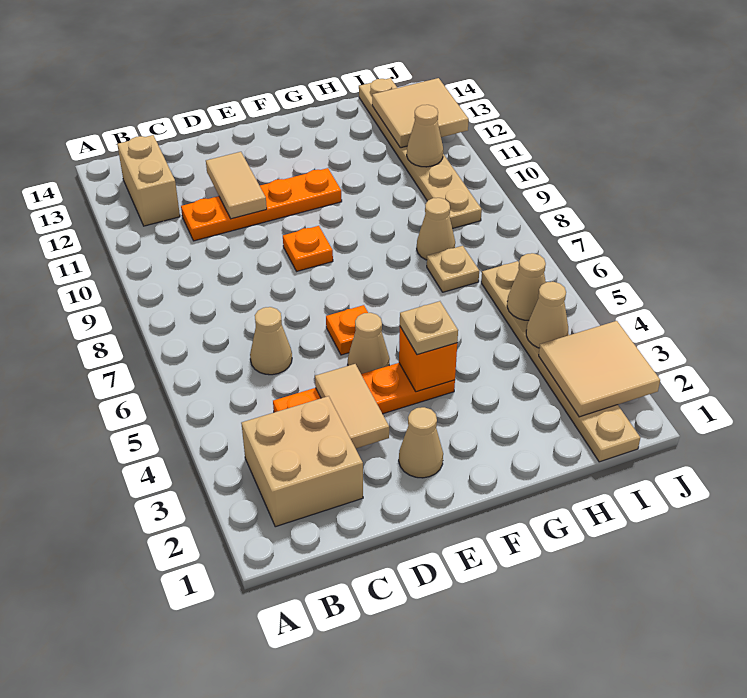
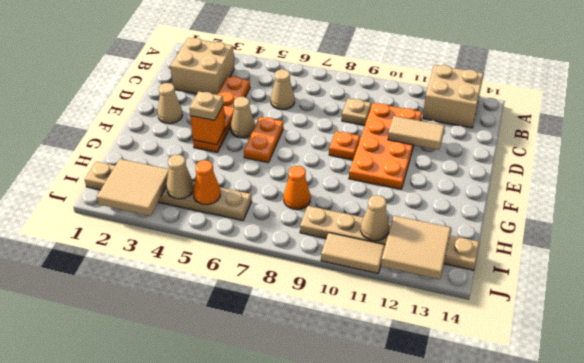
tan 1x2 brick [117,135,180,226] -> tan 2x2 brick [423,65,484,128]
orange 1x4 plate [181,168,342,241] -> orange 2x4 plate [349,103,422,189]
tan 1x2 tile [315,364,389,448] -> tan 1x2 tile moved to [321,233,385,273]
orange 1x1 plate [326,305,368,355] -> orange 1x2 plate [244,117,283,163]
tan 1x1 plate [427,246,479,292] -> tan 1x1 plate moved to [342,98,371,125]
tan 1x1 cone [417,198,455,260] -> orange 1x1 cone [284,166,311,210]
tan 1x1 cone [507,253,546,320] -> orange 1x1 cone [193,160,221,205]

